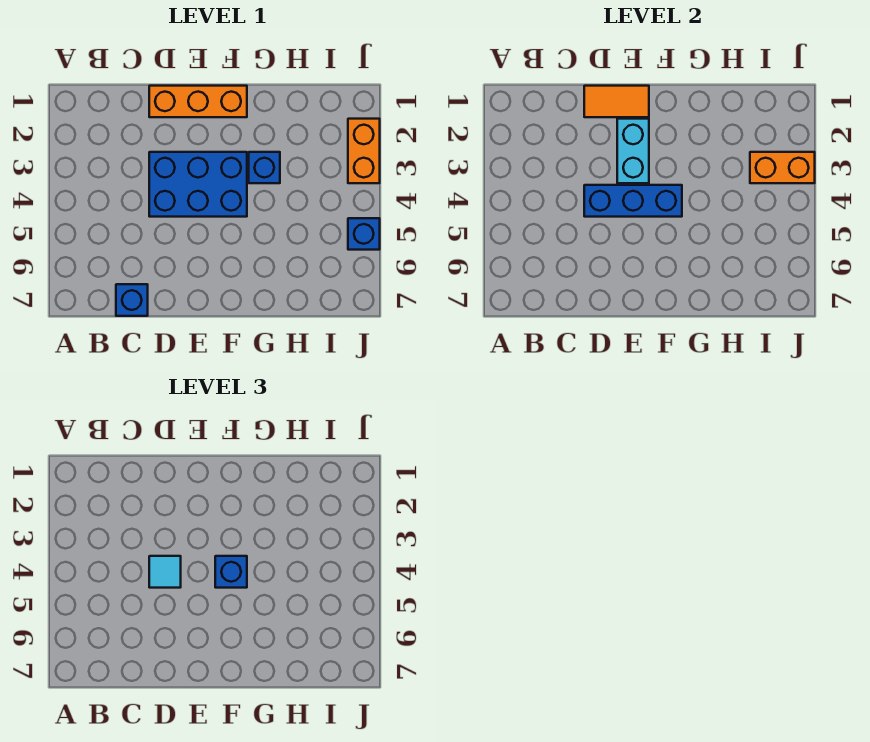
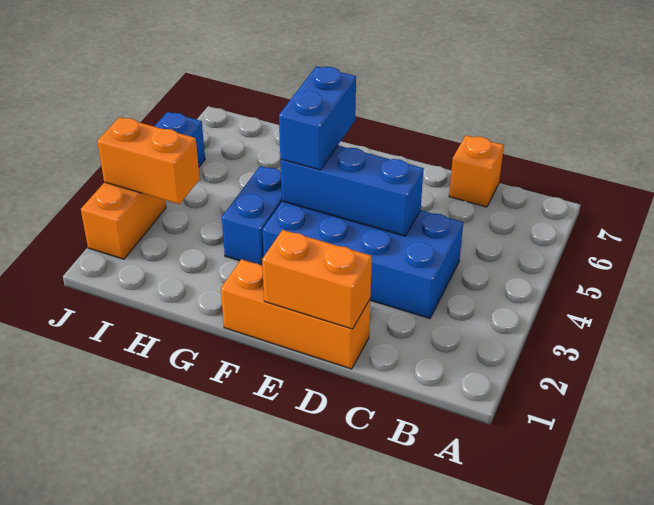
blue 1x1 brick [116,284,148,316] -> orange 1x1 brick [449,135,504,207]
orange 1x2 tile [584,86,649,117] -> orange 1x2 brick [262,230,372,329]
blue 2x3 brick [149,152,247,217] -> blue 2x4 brick [263,201,463,318]
cyan 1x1 tile [149,556,181,588] -> none
cyan 1x2 brick [617,119,649,183] -> none
blue 1x1 brick [215,556,247,588] -> blue 1x2 brick [279,66,356,170]
blue 1x1 brick [249,152,280,183] -> blue 1x2 brick [222,166,282,266]

